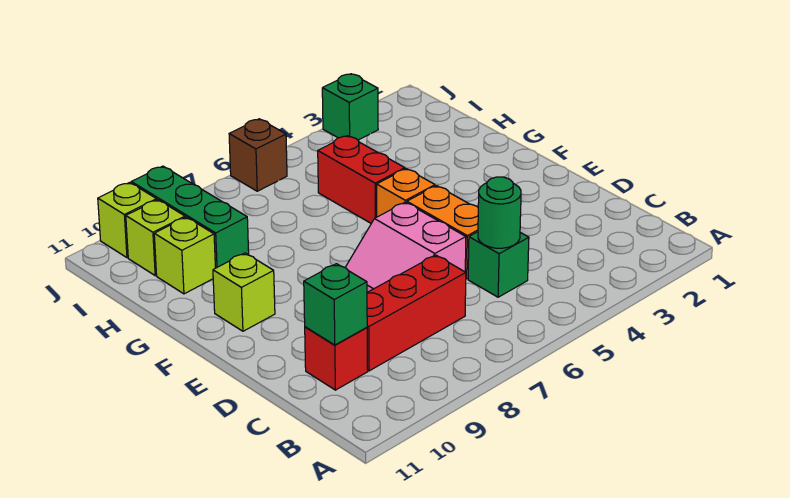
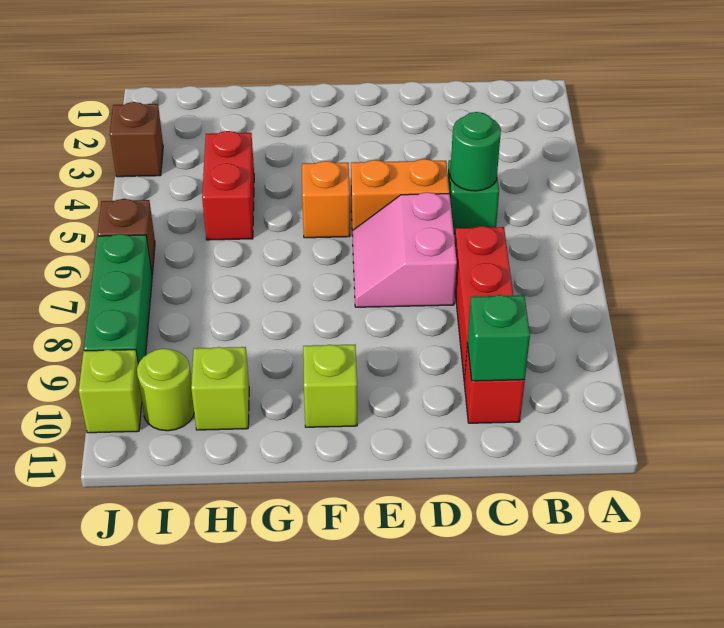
pink 2x2 slope [345,202,466,292] -> pink 2x2 slope turned to [352,192,457,307]
red 1x2 brick [318,136,405,223] -> red 1x2 brick turned to [202,131,254,240]
green 1x3 brick [131,166,249,268] -> green 1x3 brick turned to [84,234,152,364]
lime 1x1 brick [126,200,185,276] -> lime 1x1 round brick [137,348,194,431]
green 1x1 brick [322,74,378,140] -> brown 1x1 brick [110,102,163,177]

